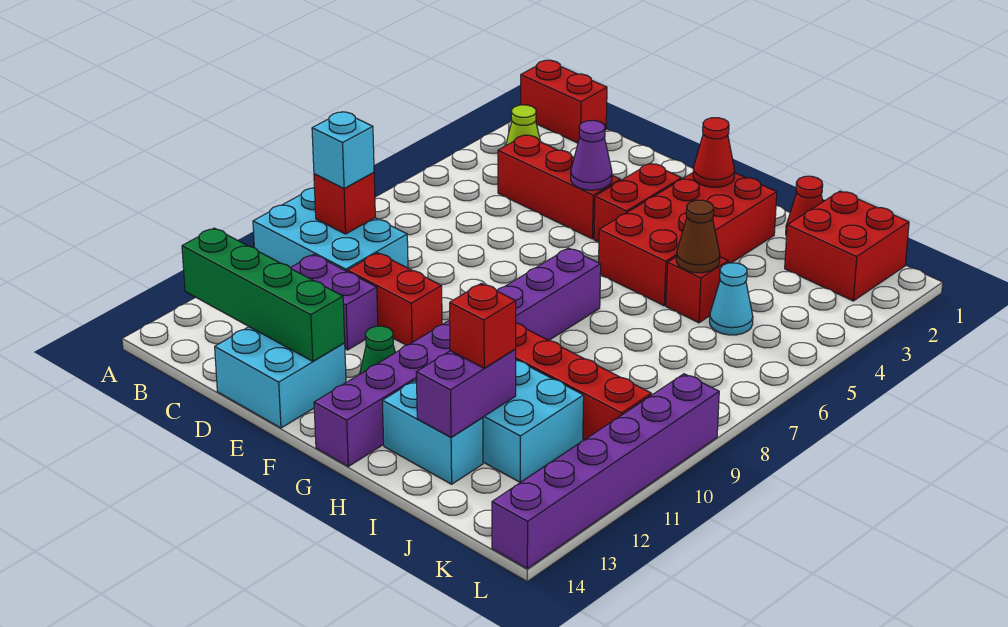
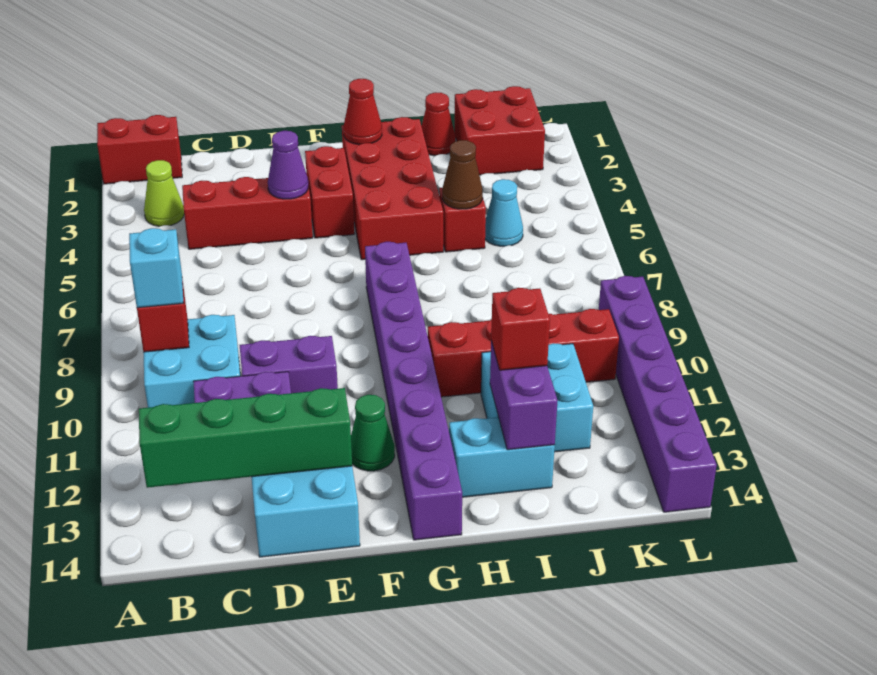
cyan 2x3 brick [253,188,408,271] -> cyan 2x2 brick [143,315,240,408]
red 1x2 brick [347,253,442,345] -> purple 1x2 brick [240,336,338,393]

